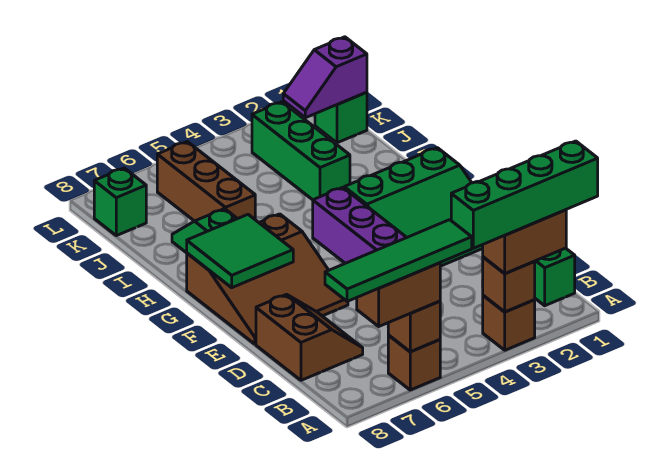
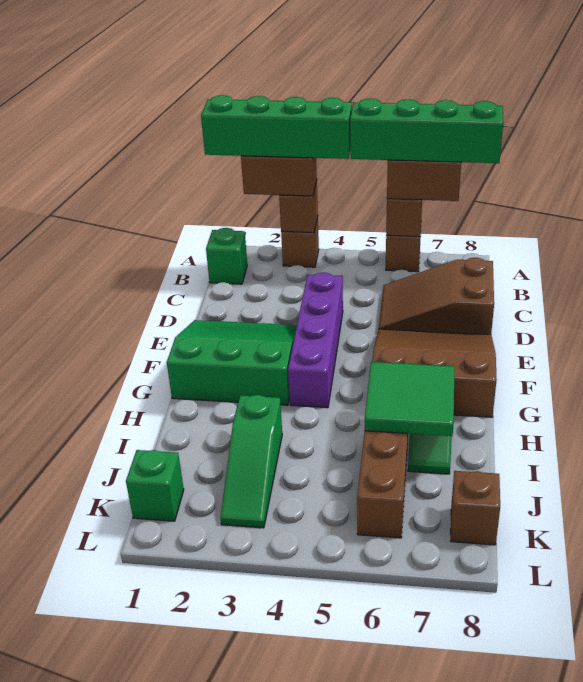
green 1x4 tile [325,220,472,301] -> green 1x4 brick [350,98,503,163]
brown 2x2 slope [256,294,363,380] -> brown 2x3 slope [379,258,494,335]
green 2x2 tile [187,215,293,288] -> green 2x2 tile moved to [365,362,455,436]
green 1x3 brick [252,102,350,200] -> green 1x3 slope [221,395,282,528]
purple 1x2 slope [283,37,367,118] -> none
green 1x1 brick [94,168,146,236] -> brown 1x1 brick [451,471,500,545]

